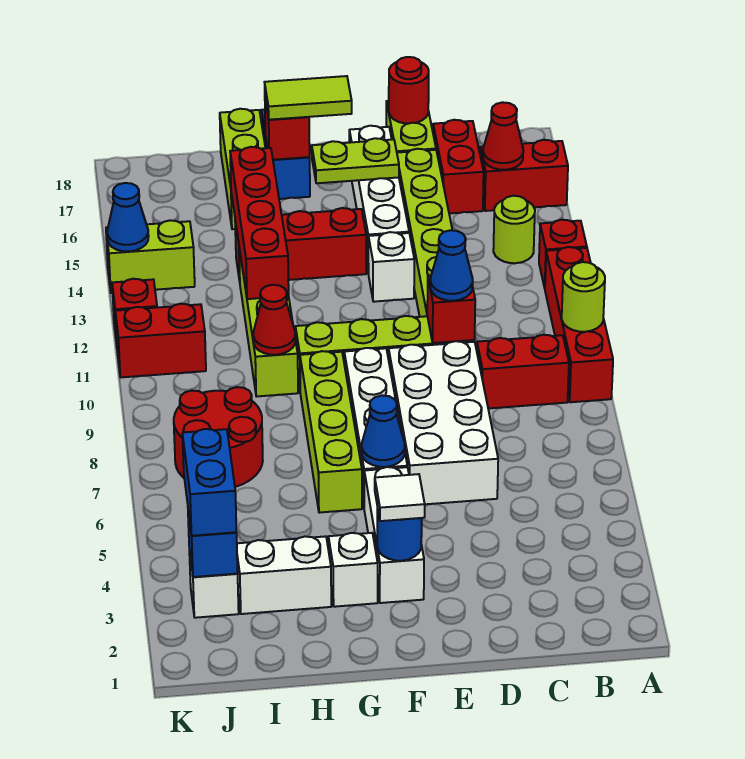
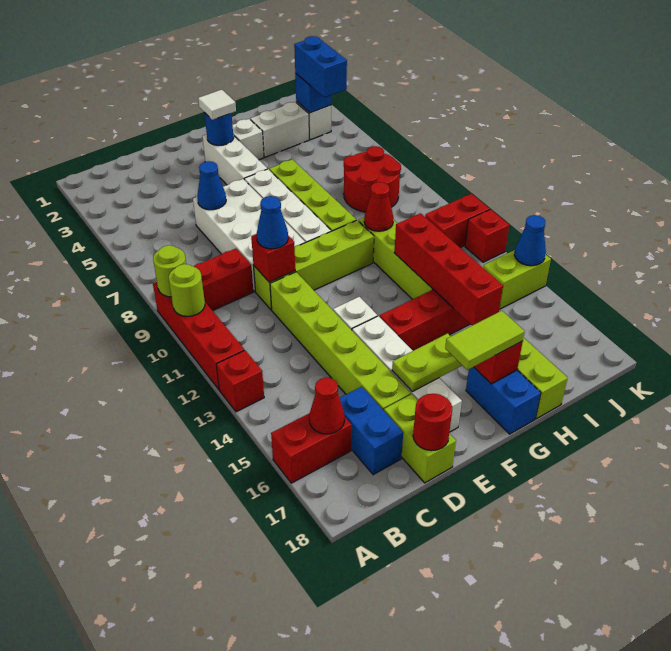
lime 1x1 round brick [493,196,535,263] -> lime 1x1 round brick moved to [153,245,186,297]
red 1x2 brick [433,120,484,214] -> blue 1x2 brick [340,387,403,475]
blue 1x1 cone [362,395,405,467] -> blue 1x1 cone moved to [197,161,226,210]

